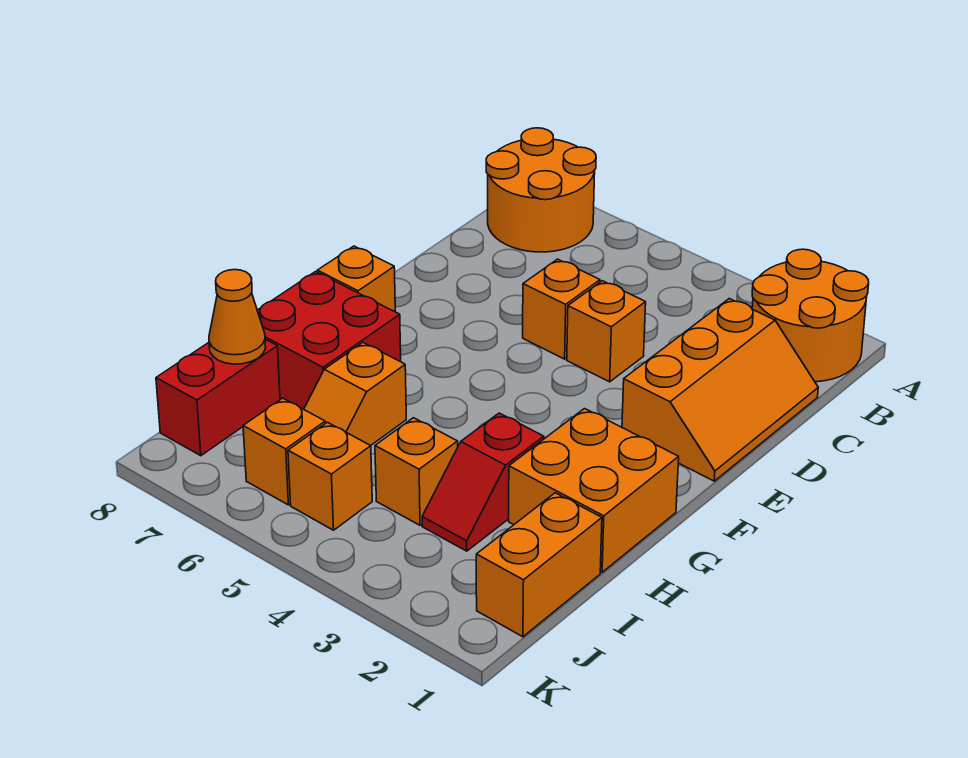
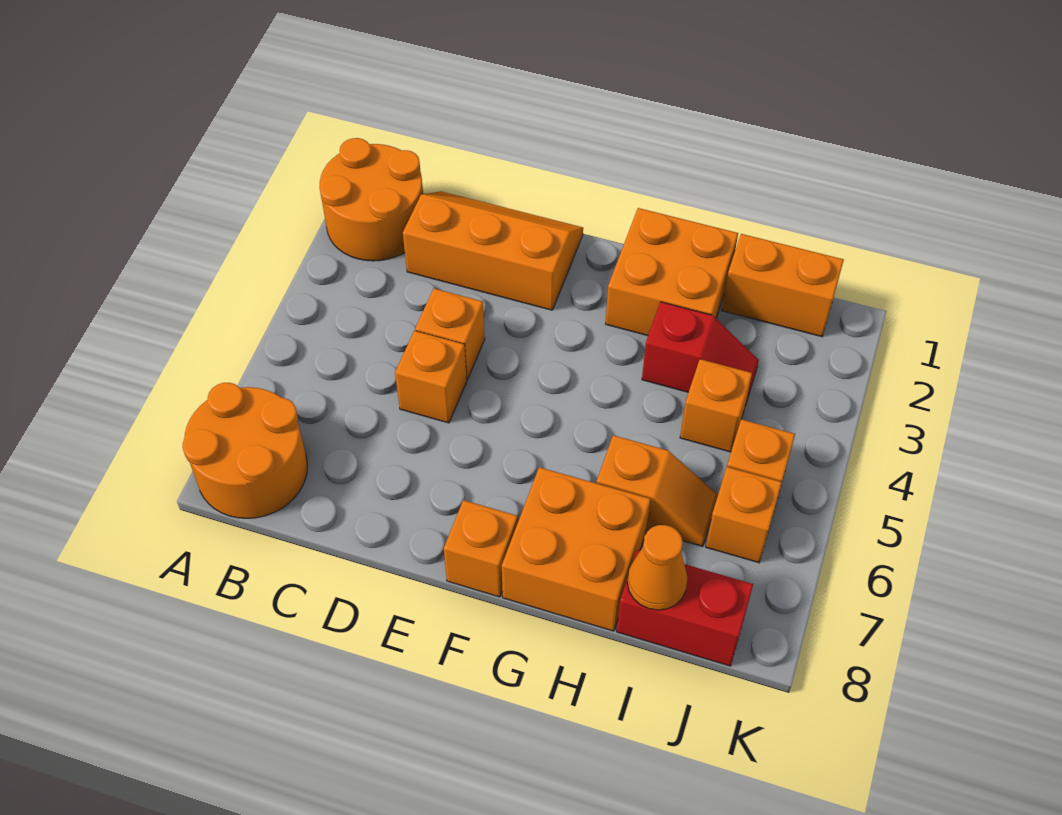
red 2x2 brick [257,272,401,409] -> orange 2x2 brick [502,467,650,631]

